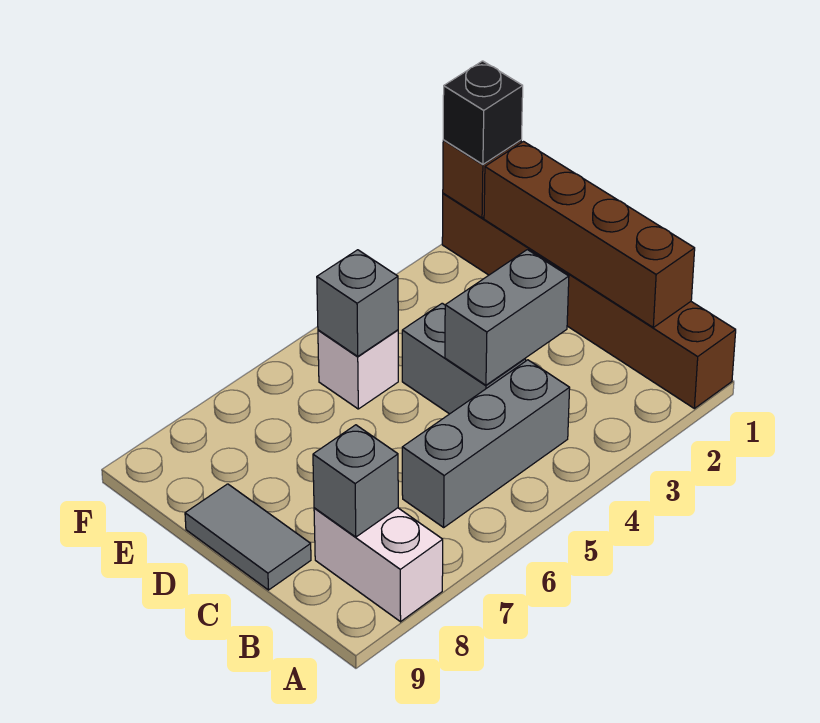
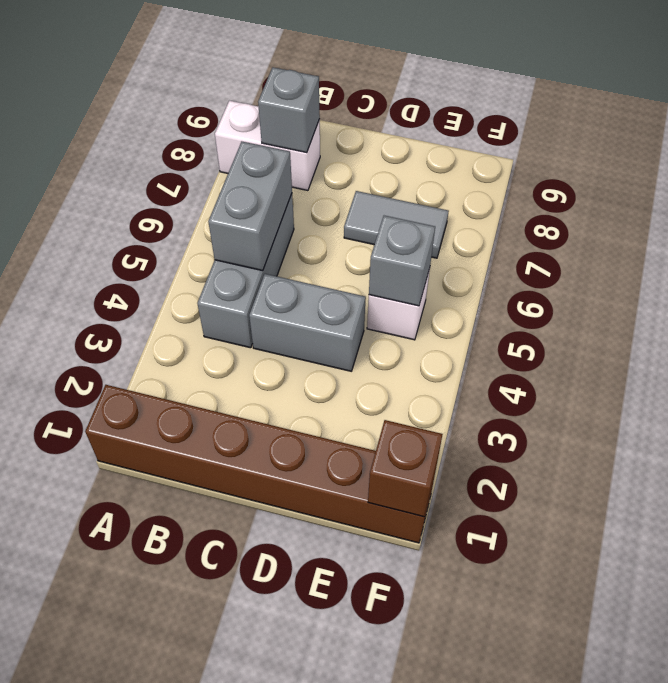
brown 1x4 brick [484,142,695,327] -> none
grey 1x2 brick [445,250,569,385] -> grey 1x2 brick moved to [208,142,292,271]
grey 1x2 tile [185,484,311,590] -> grey 1x2 tile moved to [344,191,449,258]
black 1x1 brick [443,61,523,164] -> none

